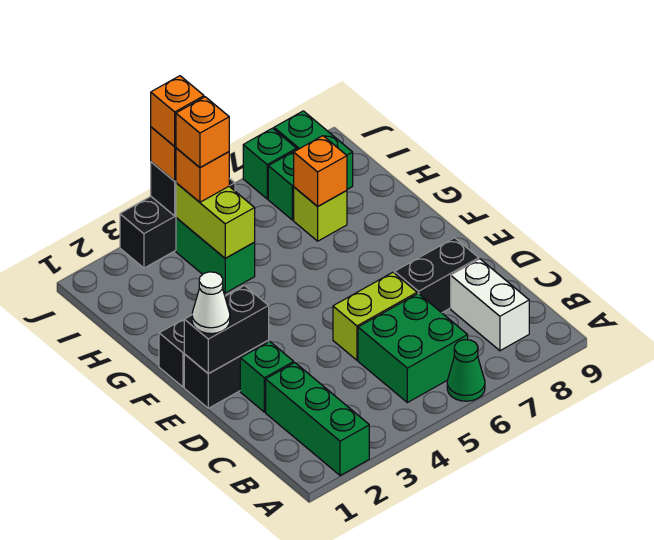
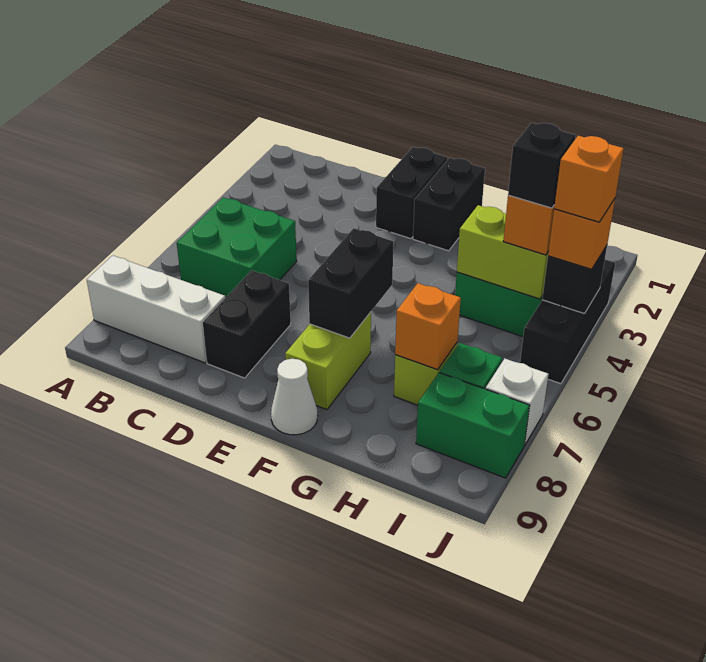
green 1x3 brick [266,363,369,476] -> none
green 1x1 cone [447,340,485,401] -> none
white 1x2 brick [451,259,529,351] -> white 1x3 brick [87,255,225,363]
green 1x1 brick [240,341,294,412] -> none
lime 1x2 brick [333,273,417,360] -> lime 1x2 brick moved to [285,312,371,410]
black 1x2 brick [184,285,269,374] -> black 1x2 brick moved to [308,228,394,338]
white 1x1 cone [192,272,230,334] -> white 1x1 cone moved to [271,359,317,435]
orange 1x1 brick [176,97,229,168] -> black 1x1 brick [508,123,576,208]
green 1x1 brick [243,128,297,199] -> white 1x1 brick [486,359,548,445]

